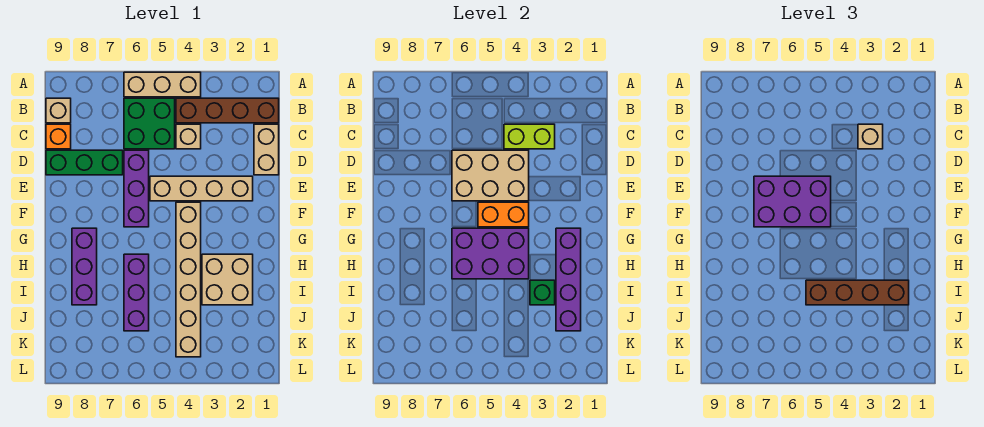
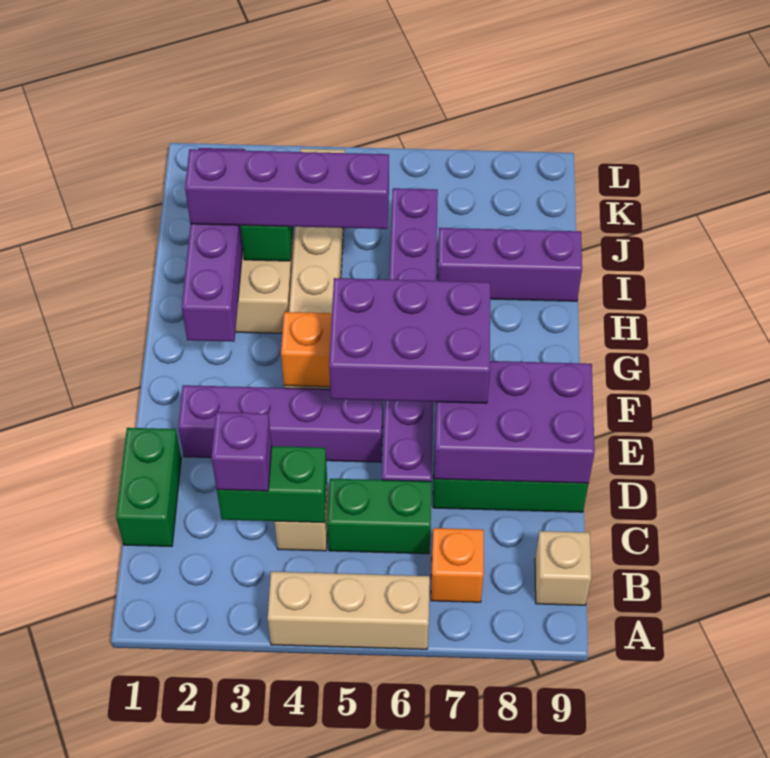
brown 1x4 brick [176,98,279,123] -> none
green 2x2 brick [124,98,175,149] -> green 1x2 brick [327,479,432,554]
tan 1x2 brick [254,124,279,175] -> green 1x2 brick [116,428,181,547]
lime 1x2 brick [504,124,555,149] -> green 1x2 brick [217,446,327,523]
tan 1x1 brick [858,124,883,149] -> purple 1x1 brick [212,412,272,491]
orange 1x1 brick [46,124,71,149] -> orange 1x1 brick moved to [431,528,484,602]
tan 2x3 brick [452,150,529,201] -> none
tan 1x4 brick [150,176,253,201] -> purple 1x4 brick [178,385,383,462]
purple 2x3 brick [452,228,529,279] -> purple 2x3 brick moved to [434,361,595,483]
purple 1x3 brick [72,228,97,305] -> purple 1x3 brick turned to [437,228,582,301]
brown 1x4 brick [806,280,909,305] -> purple 1x4 brick [185,149,389,229]

